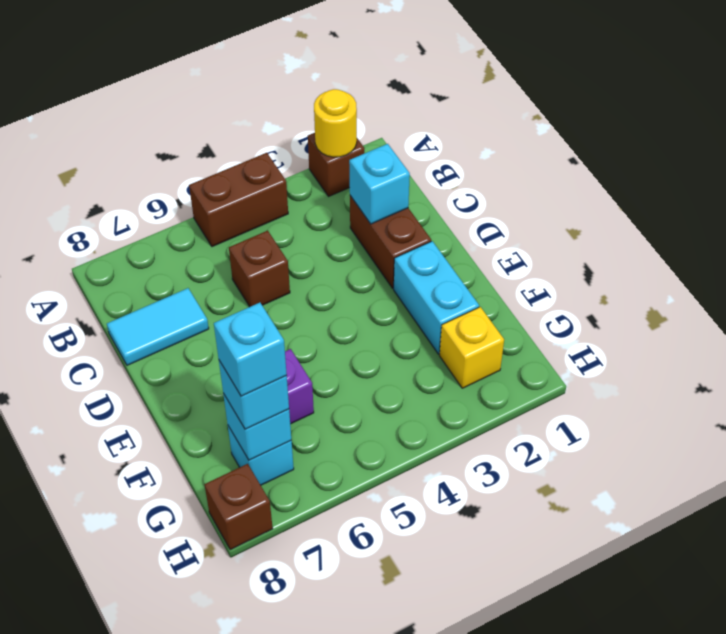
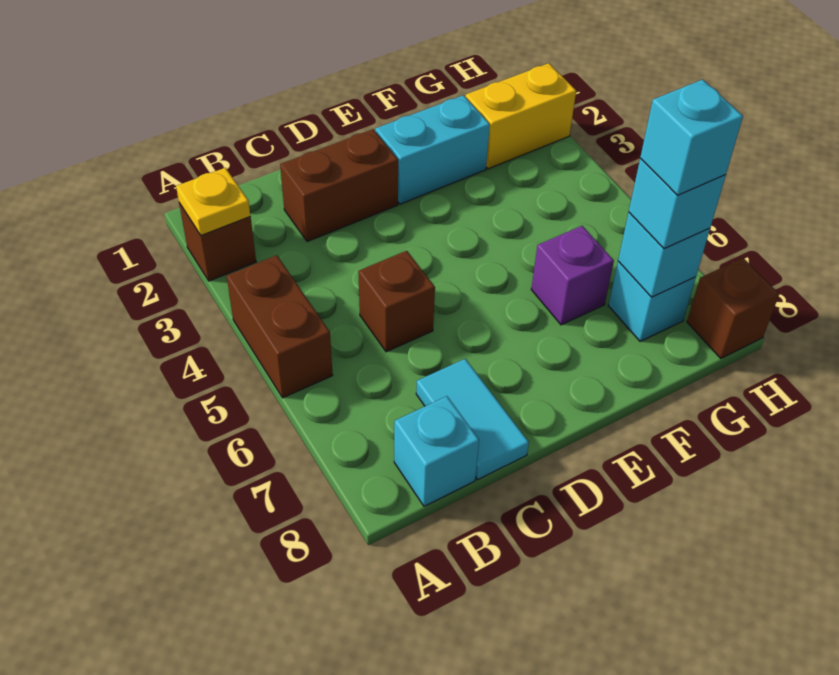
yellow 1x1 round brick [314,89,357,157] -> yellow 1x1 plate [176,168,250,235]
cyan 1x1 brick [349,144,410,224] -> cyan 1x1 brick moved to [394,396,479,506]
yellow 1x1 brick [440,307,504,388] -> yellow 1x2 brick [466,63,576,169]

